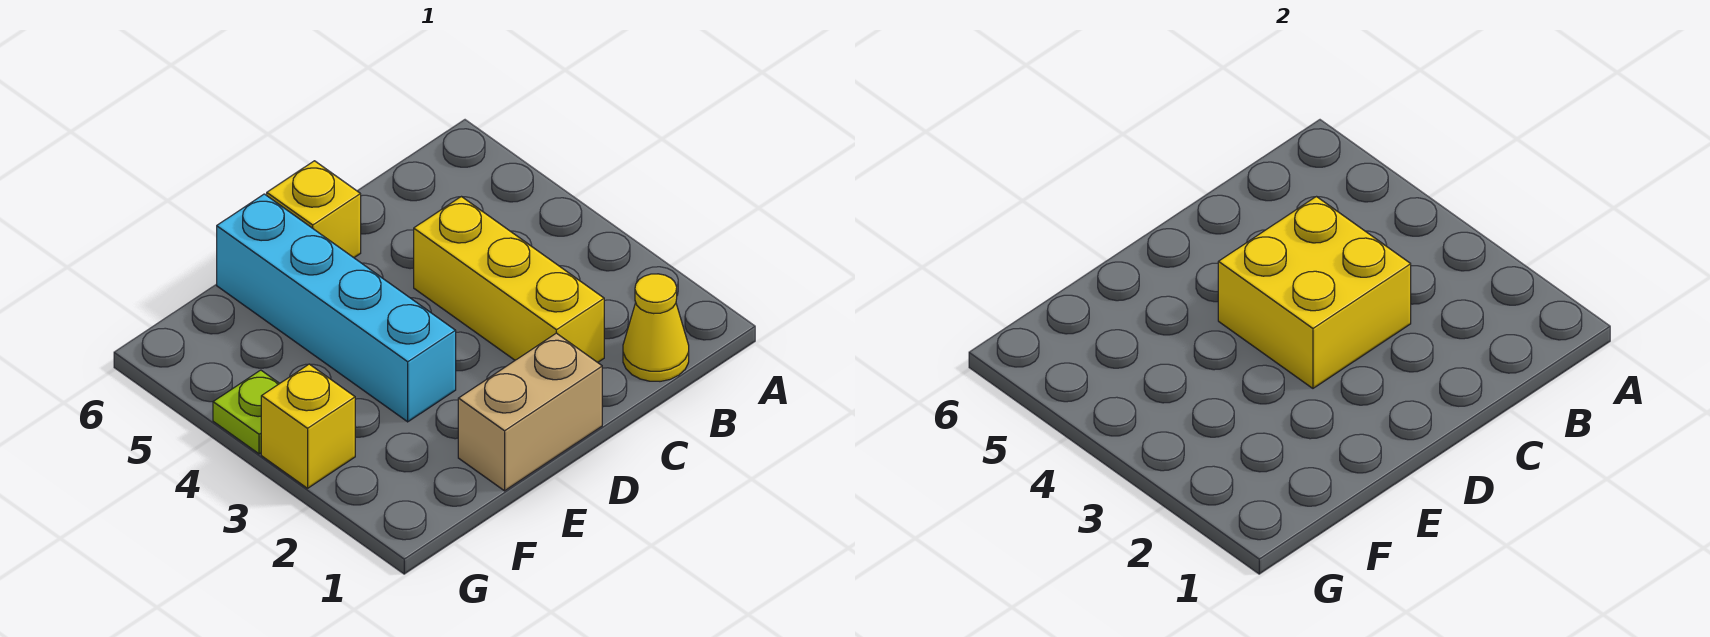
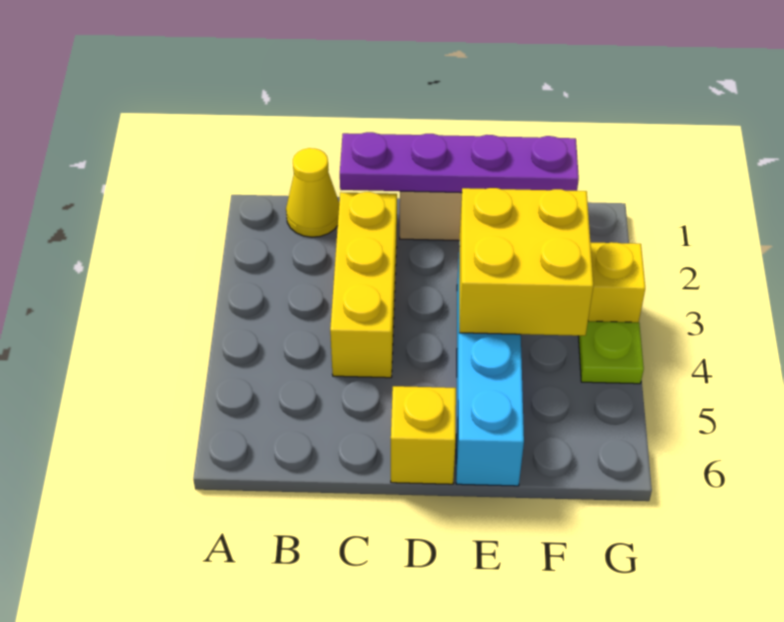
none -> purple 1x4 plate [340,132,579,193]
yellow 2x2 brick [1218,197,1411,388] -> yellow 2x2 brick moved to [459,188,593,336]

